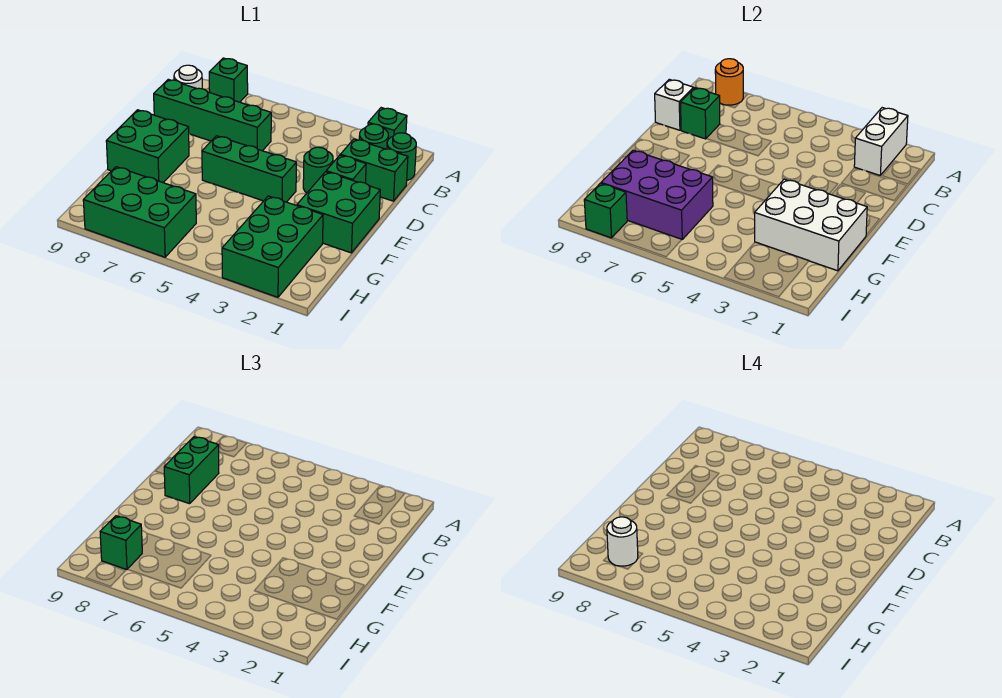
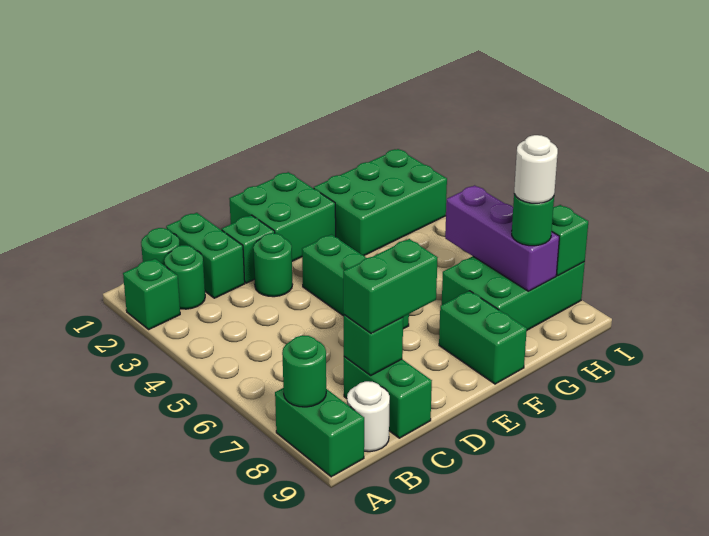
white 1x2 brick [854,108,908,175] -> none
green 1x1 brick [209,58,248,102] -> green 1x2 brick [275,388,364,477]
orange 1x1 round brick [715,59,743,105] -> green 1x1 round brick [282,335,326,407]
green 1x4 brick [154,79,271,151] -> green 1x2 brick [344,357,432,438]
white 1x1 brick [655,79,694,130] -> none
green 2x2 brick [106,110,189,182] -> green 1x2 brick [439,291,527,384]
white 2x3 brick [755,179,867,271] -> none
purple 2x3 brick [601,150,713,239] -> purple 1x3 brick [445,185,559,291]
green 2x3 brick [83,167,196,257] -> green 2x3 brick turned to [442,256,585,330]
green 1x1 brick [100,516,142,570] -> green 1x1 round brick [512,194,554,246]

